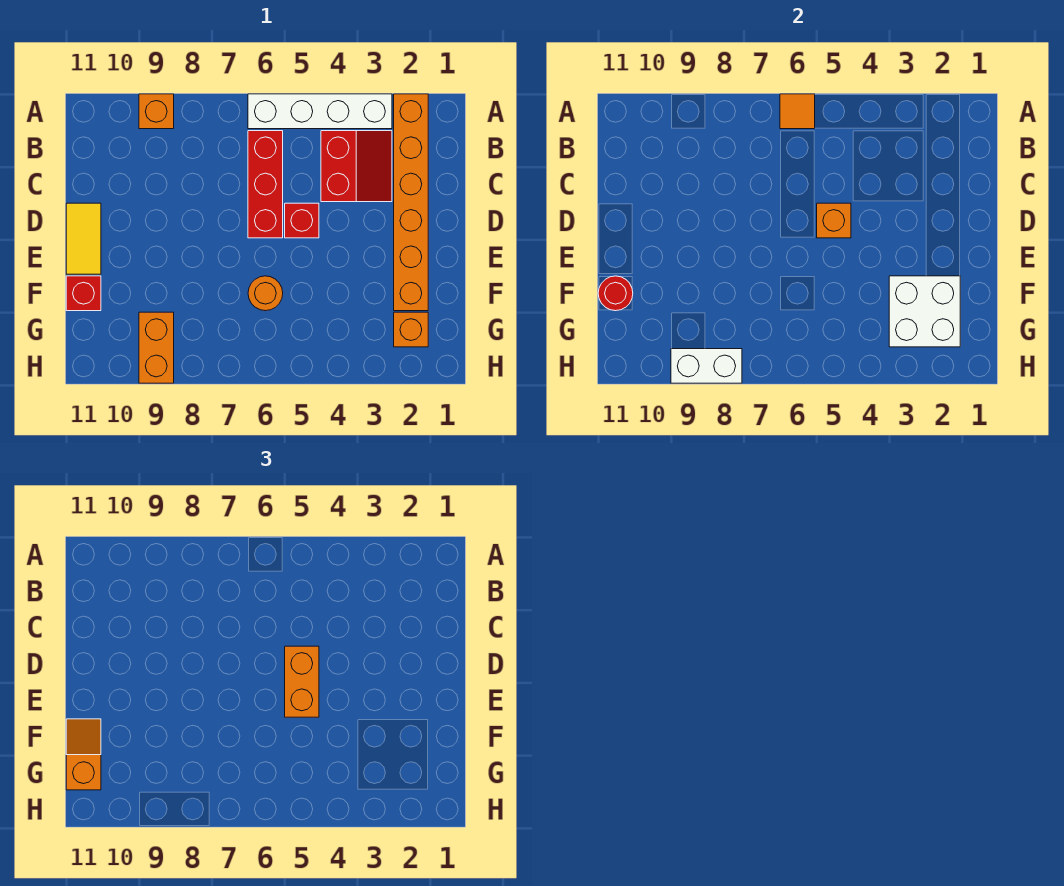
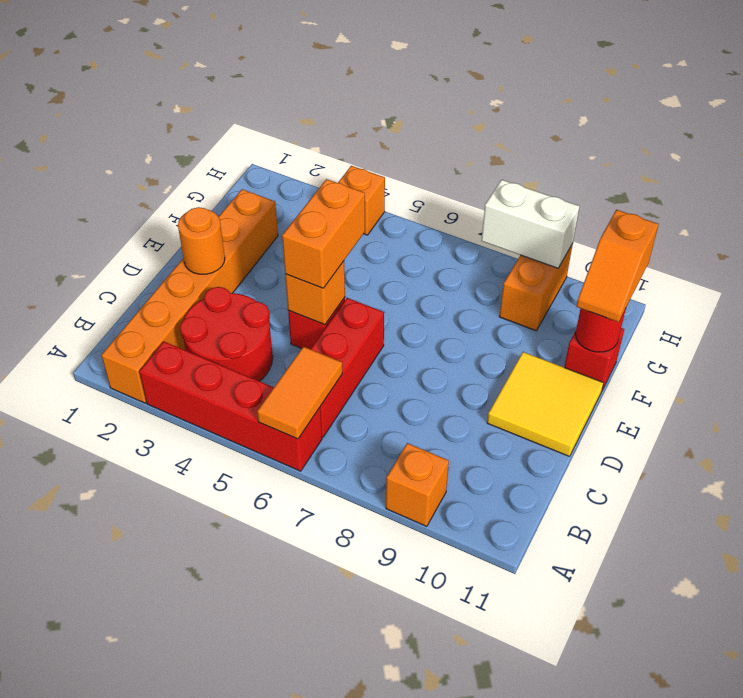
white 1x4 brick [248,94,392,129] -> red 1x4 brick [139,342,322,471]
orange 1x1 tile [780,94,815,129] -> orange 1x2 tile [257,347,342,439]
red 2x2 slope [321,131,392,202] -> red 2x2 round brick [180,287,273,381]
yellow 1x2 tile [66,203,101,274] -> yellow 2x2 tile [487,352,603,456]
white 2x2 brick [889,276,960,347] -> none
orange 1x1 round brick [248,276,283,311] -> orange 1x1 round brick moved to [178,207,225,274]
orange 1x1 brick [394,312,428,347] -> orange 1x1 brick moved to [338,166,385,235]

